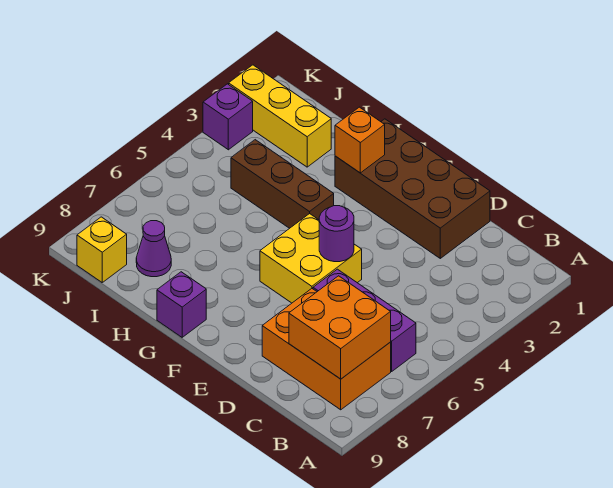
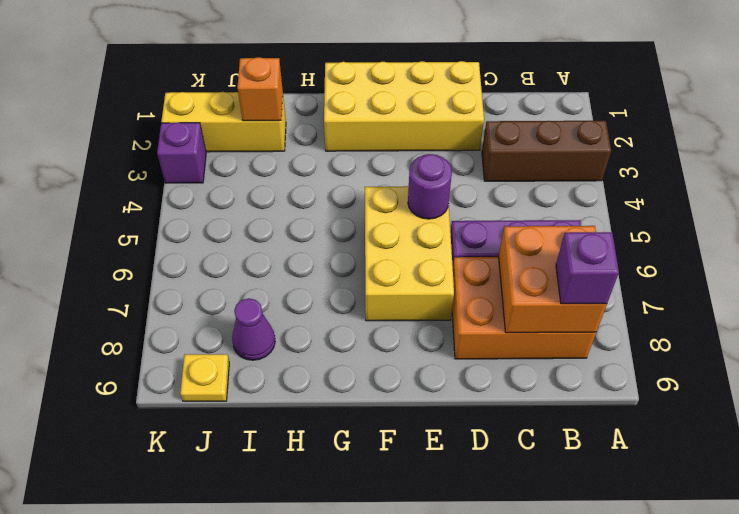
brown 2x4 brick [335,119,490,258] -> yellow 2x4 brick [324,61,484,151]
yellow 2x2 brick [260,214,362,303] -> yellow 2x3 brick [365,186,454,321]
orange 1x1 brick [335,107,385,173] -> orange 1x1 brick moved to [237,57,283,121]
brown 1x3 brick [231,140,334,228] -> brown 1x3 brick moved to [482,121,611,181]
purple 1x1 brick [157,272,206,337] -> purple 1x1 brick moved to [556,232,619,304]
yellow 1x1 brick [77,217,127,282] -> yellow 1x1 plate [180,354,229,401]

